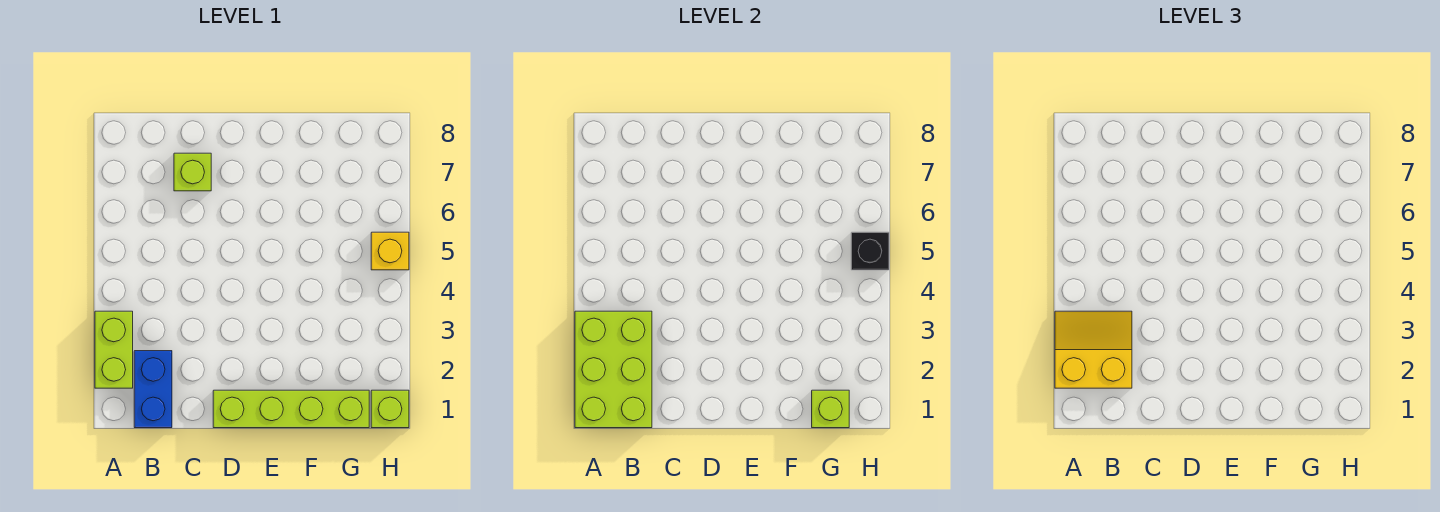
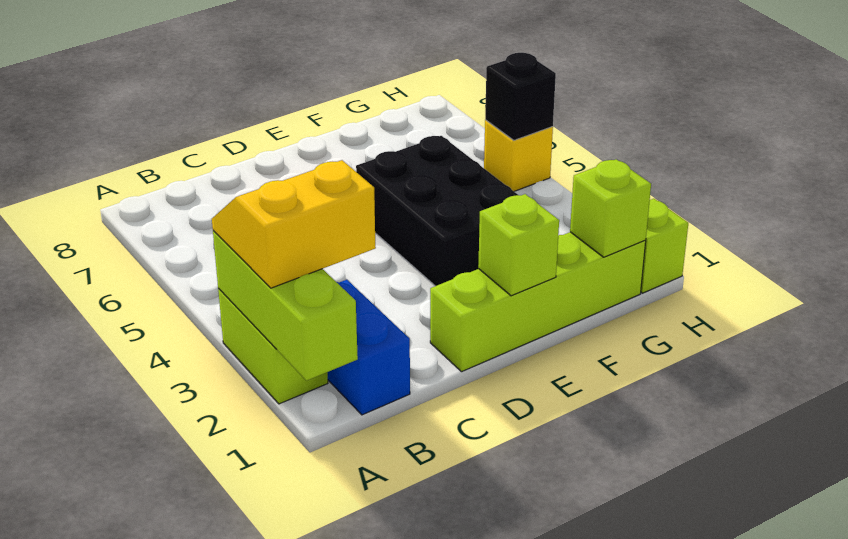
lime 2x3 brick [575,311,652,428] -> lime 1x3 brick [213,231,358,381]
lime 1x1 brick [174,153,211,191] -> lime 1x1 brick moved to [478,194,559,296]
none -> black 2x3 brick [356,136,518,286]

